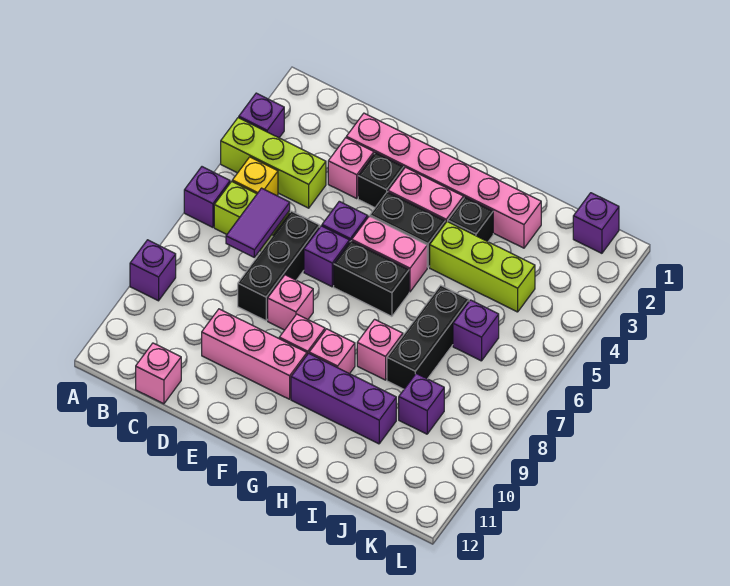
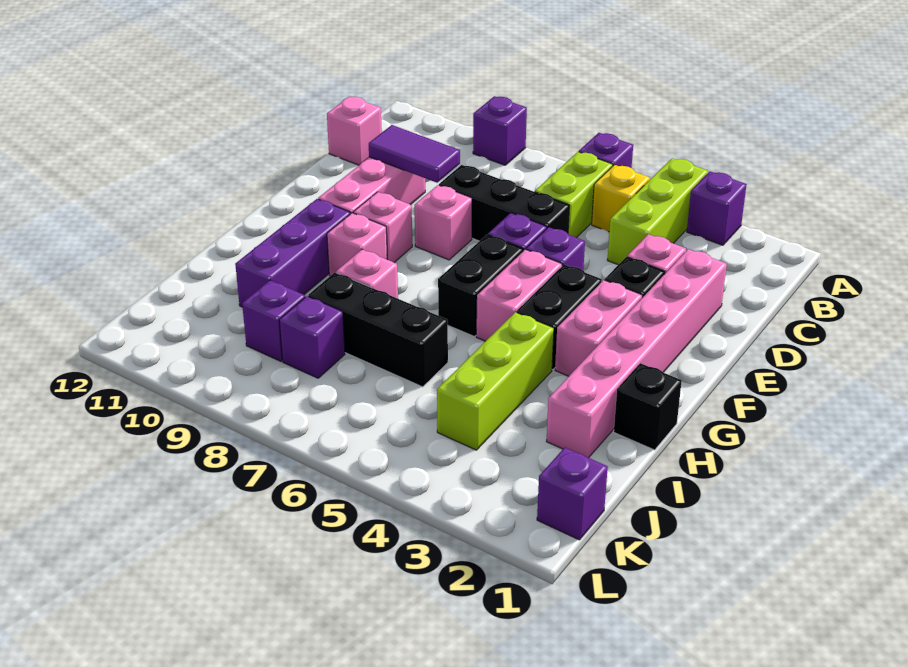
purple 1x2 tile [226,188,290,257] -> purple 1x2 tile moved to [369,125,460,183]
black 1x1 brick [448,197,493,242] -> black 1x1 brick moved to [614,363,682,450]
purple 1x1 brick [453,300,499,361] -> purple 1x1 brick moved to [279,296,345,378]

